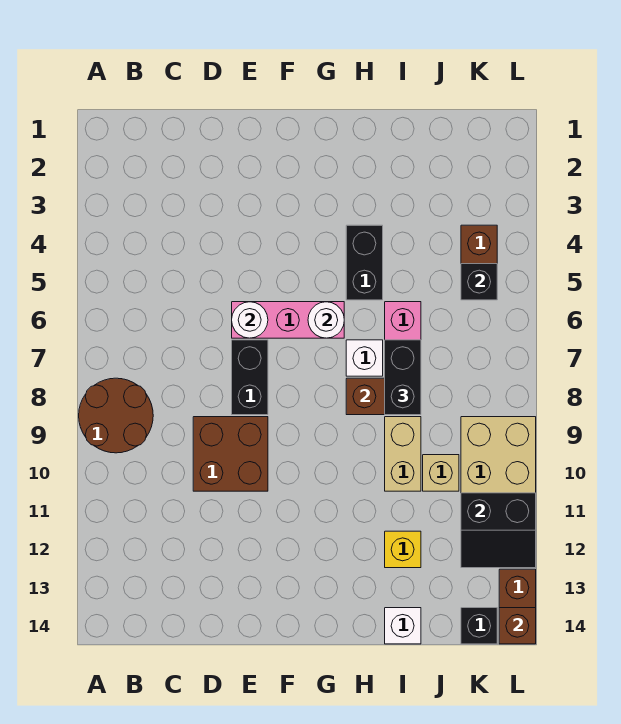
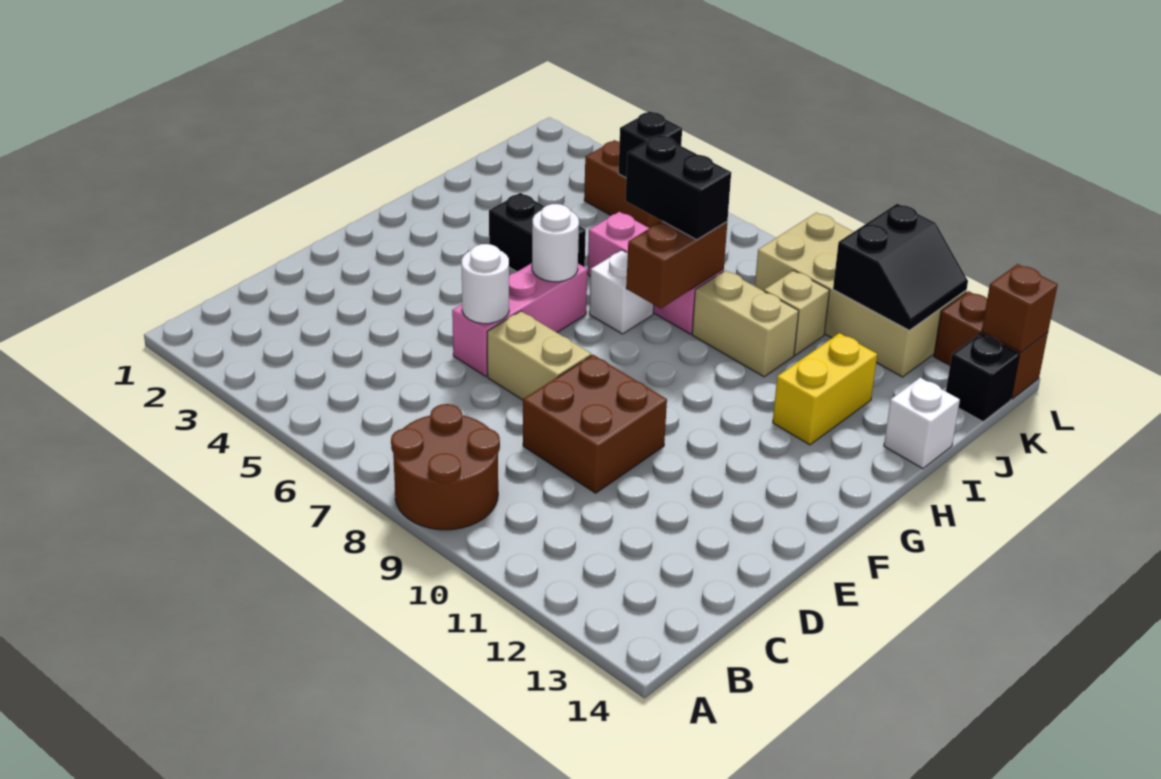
black 1x2 brick [232,340,268,415] -> tan 1x2 brick [487,311,591,400]
yellow 1x1 brick [385,531,421,568] -> yellow 1x2 brick [773,333,877,445]

